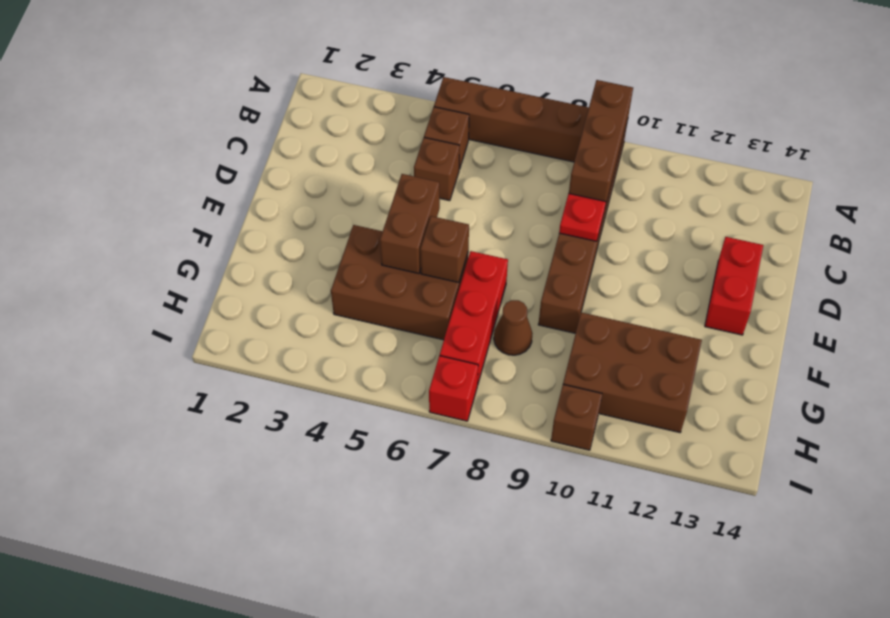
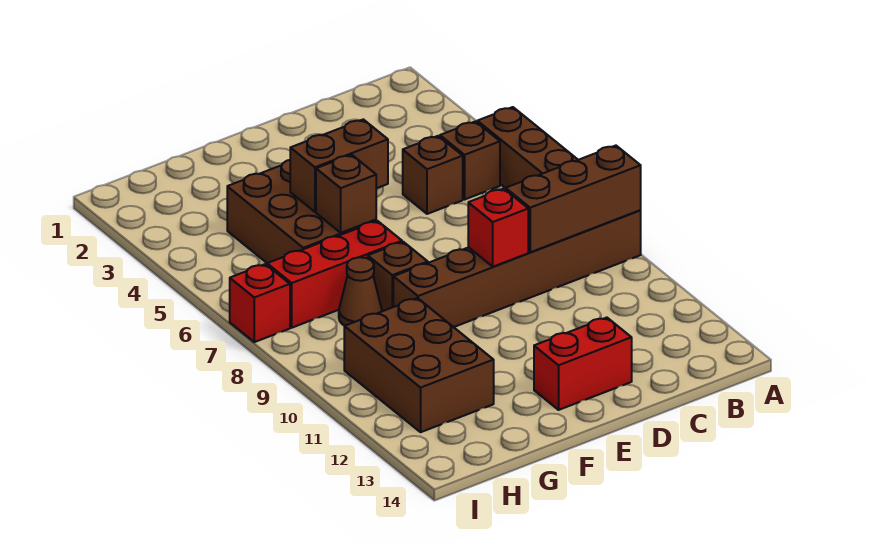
red 1x1 plate [559,193,606,241] -> red 1x1 brick [468,189,528,267]
brown 1x1 brick [551,384,602,450] -> brown 1x1 brick moved to [368,242,428,311]

